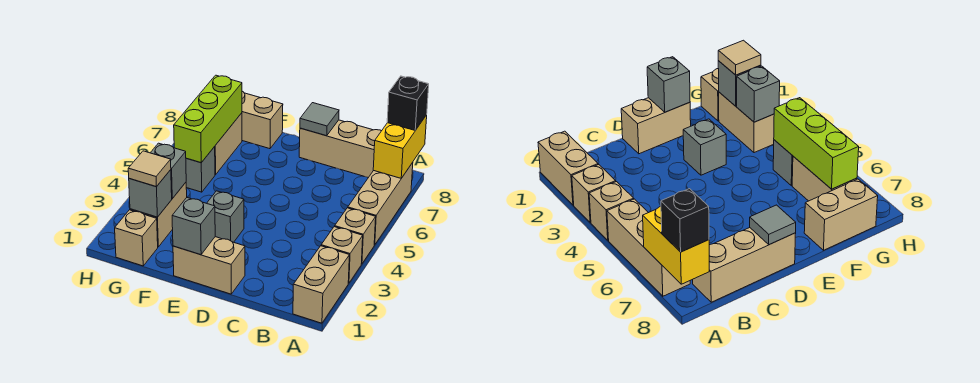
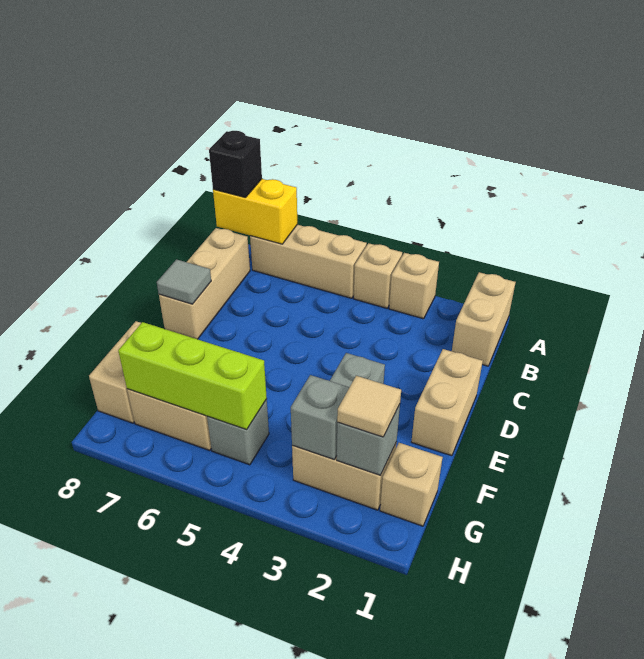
tan 1x2 brick [293,246,349,323] -> tan 1x2 brick turned to [452,272,516,366]
grey 1x1 brick [172,198,215,255] -> none

